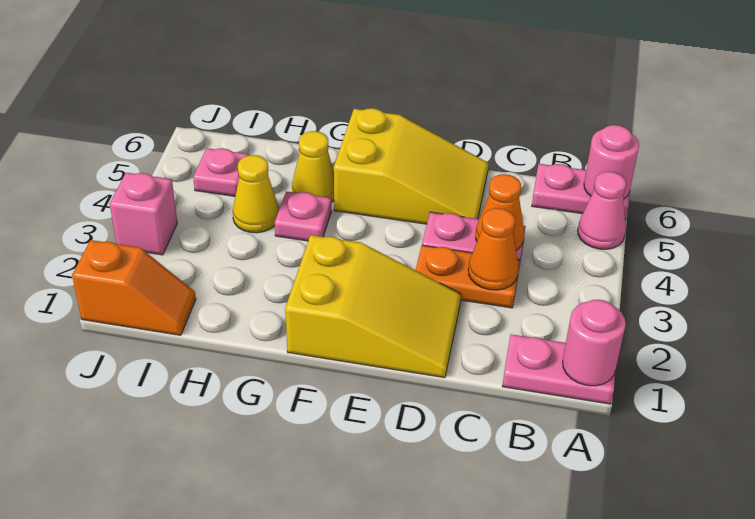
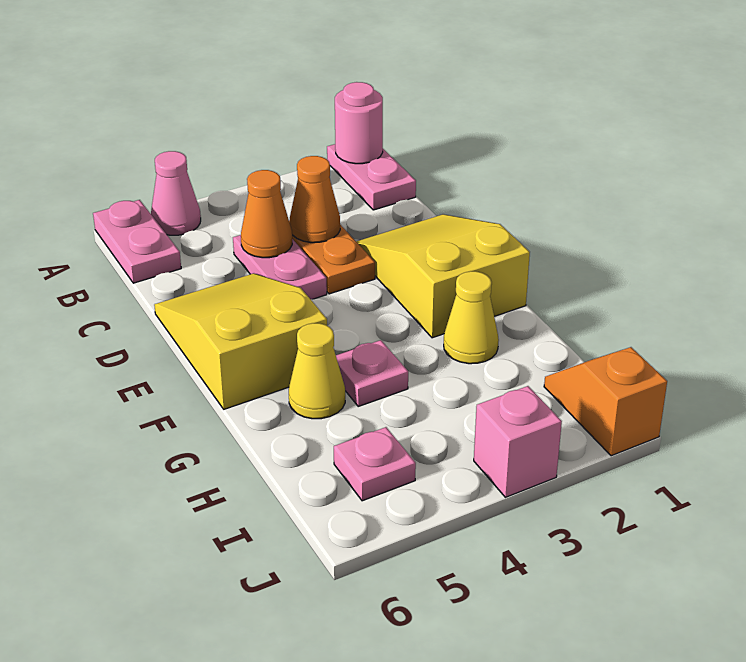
pink 1x1 round brick [584,125,639,199] -> none
yellow 1x1 cone [233,155,279,233] -> yellow 1x1 cone moved to [444,271,499,364]

